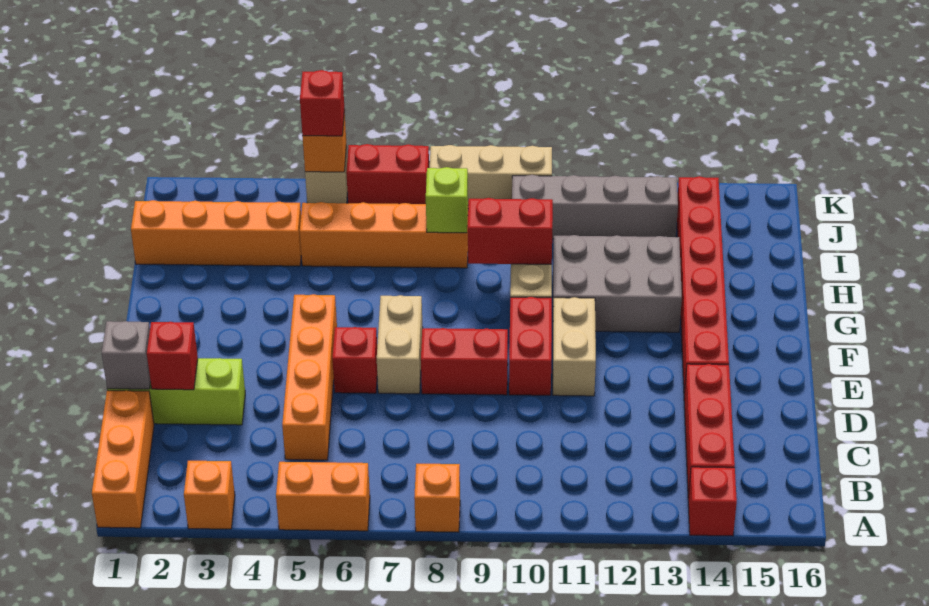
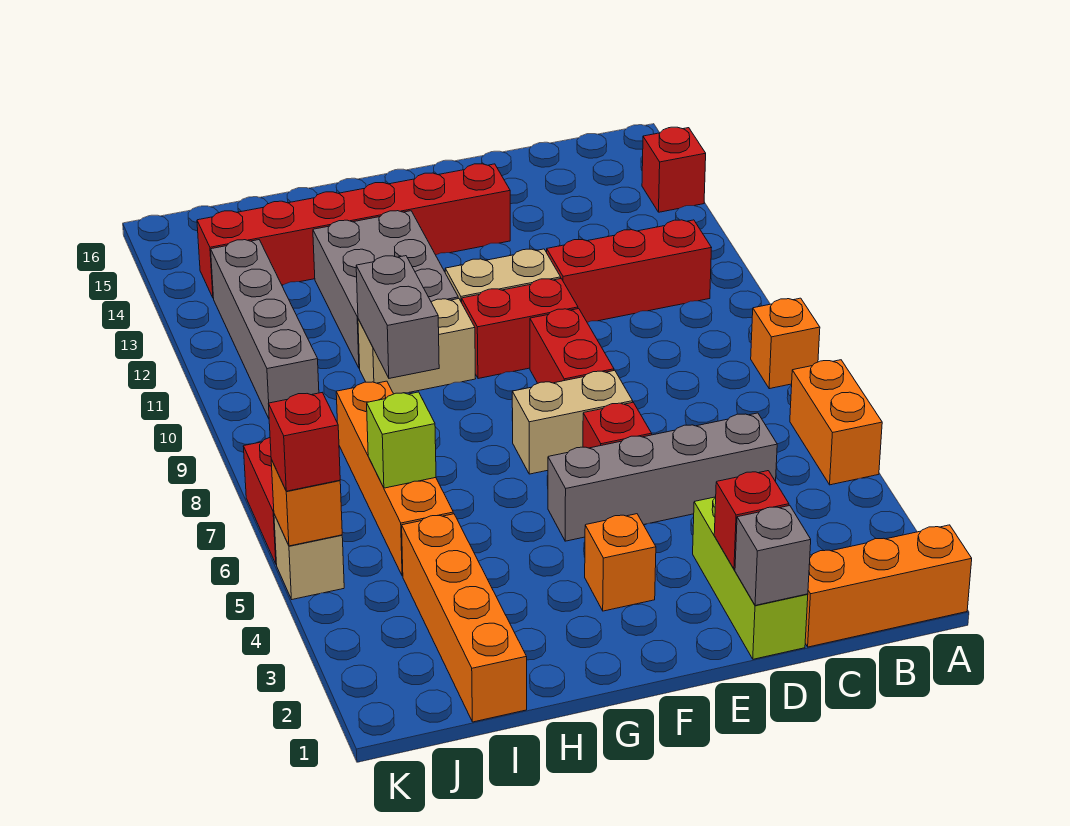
orange 1x1 brick [184,461,235,529] -> orange 1x1 brick moved to [585,514,656,611]
red 1x3 brick [684,364,735,498] -> red 1x3 brick moved to [547,220,711,322]
orange 1x4 brick [282,294,337,460] -> grey 1x4 brick [548,413,777,541]
red 1x2 brick [468,198,553,264] -> grey 1x2 brick [356,256,439,378]
lime 1x1 brick [426,167,468,233] -> lime 1x1 brick moved to [367,392,436,488]
tan 1x3 brick [430,145,552,201] -> none

